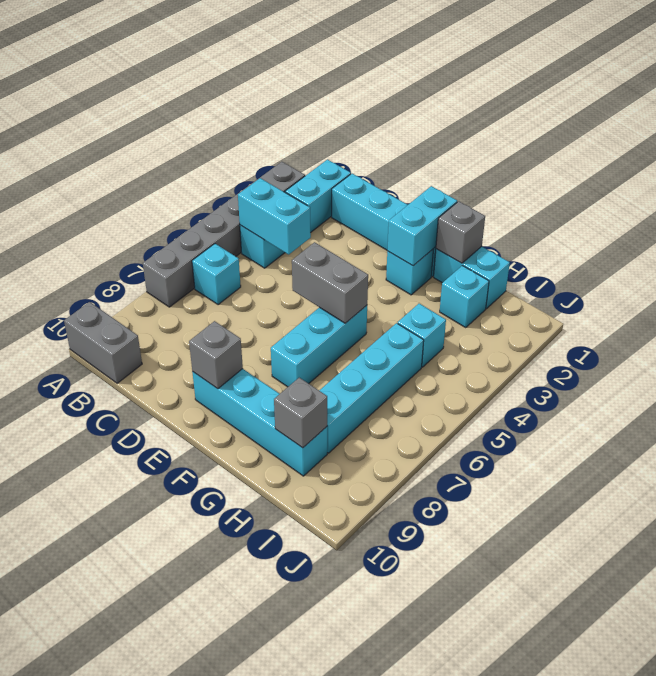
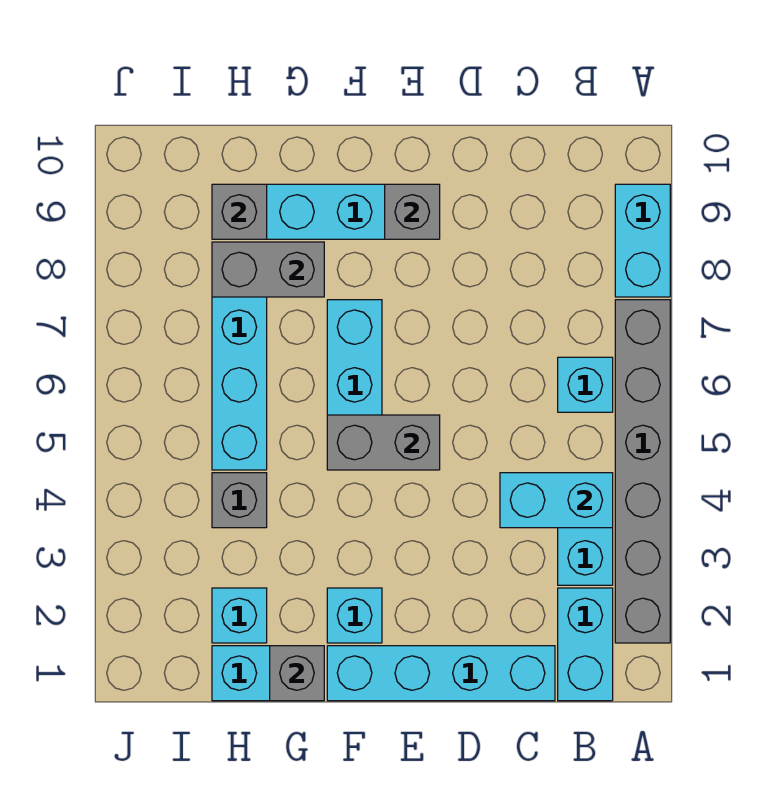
grey 1x2 brick [64,302,142,383] -> grey 1x2 brick moved to [212,242,324,297]
cyan 1x2 brick [387,186,457,266] -> cyan 1x2 brick moved to [615,184,670,297]
cyan 1x1 brick [398,304,446,367] -> grey 1x1 brick [212,473,267,528]

